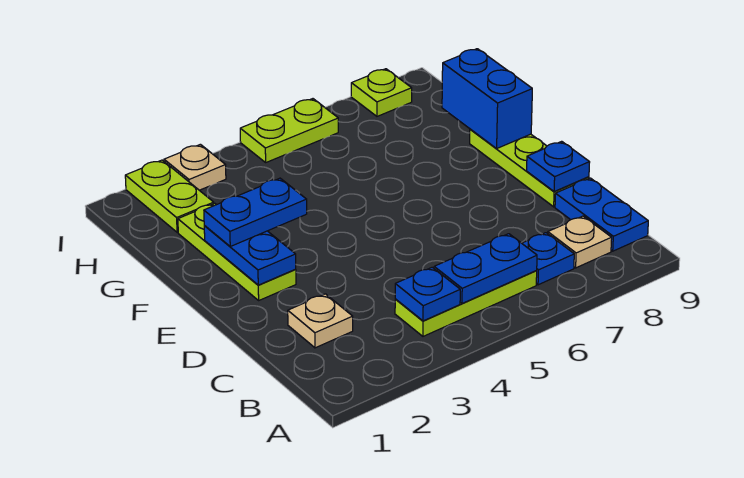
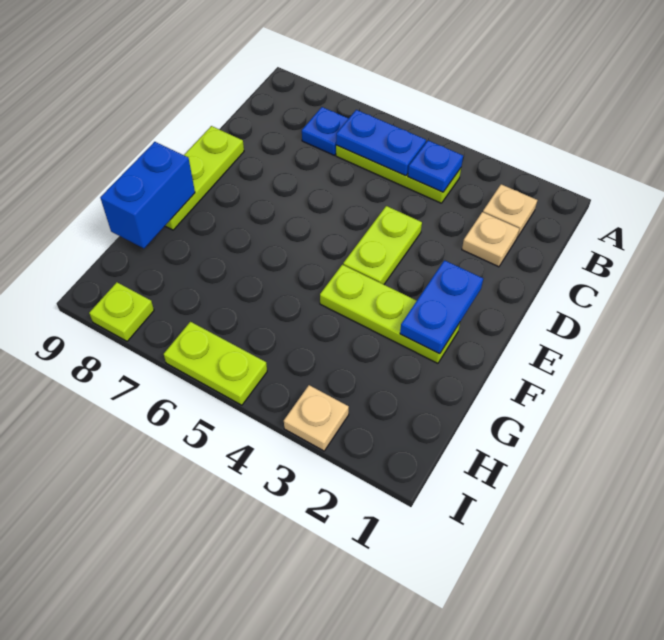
tan 1x1 plate [548,216,612,268] -> tan 1x1 plate moved to [483,184,537,237]
blue 1x2 plate [555,178,648,251] -> none
blue 1x1 plate [527,141,590,192] -> none
lime 1x3 plate [178,203,296,300] -> lime 1x3 plate turned to [320,265,460,363]
blue 1x2 plate [204,178,307,246] -> none
lime 1x2 plate [125,160,214,232] -> lime 1x2 plate moved to [343,206,422,284]

